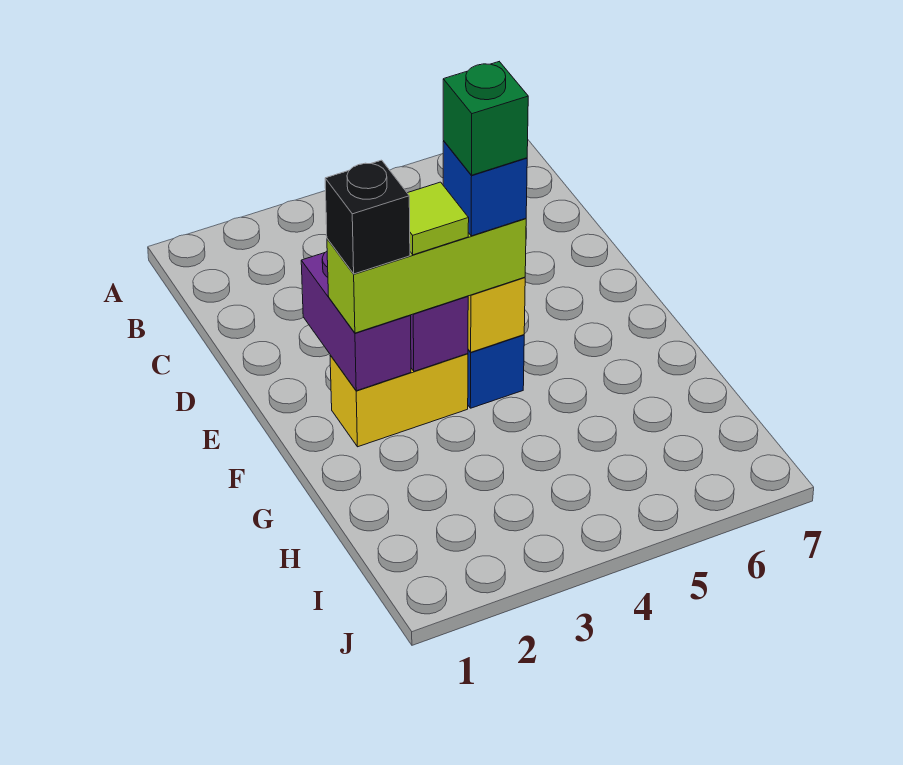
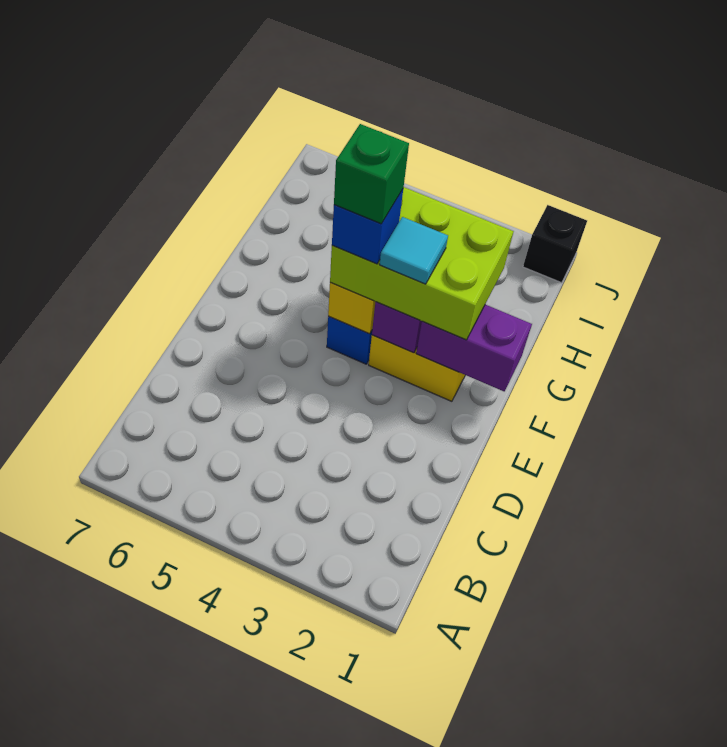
purple 1x2 brick [301,251,411,391] -> purple 1x2 brick turned to [416,305,532,391]
lime 1x3 brick [327,218,526,333] -> lime 2x3 brick [330,187,514,340]
black 1x1 brick [325,160,410,274] -> black 1x1 brick moved to [523,205,587,283]
lime 1x1 tile [408,182,469,255] -> cyan 1x1 tile [380,217,448,284]

